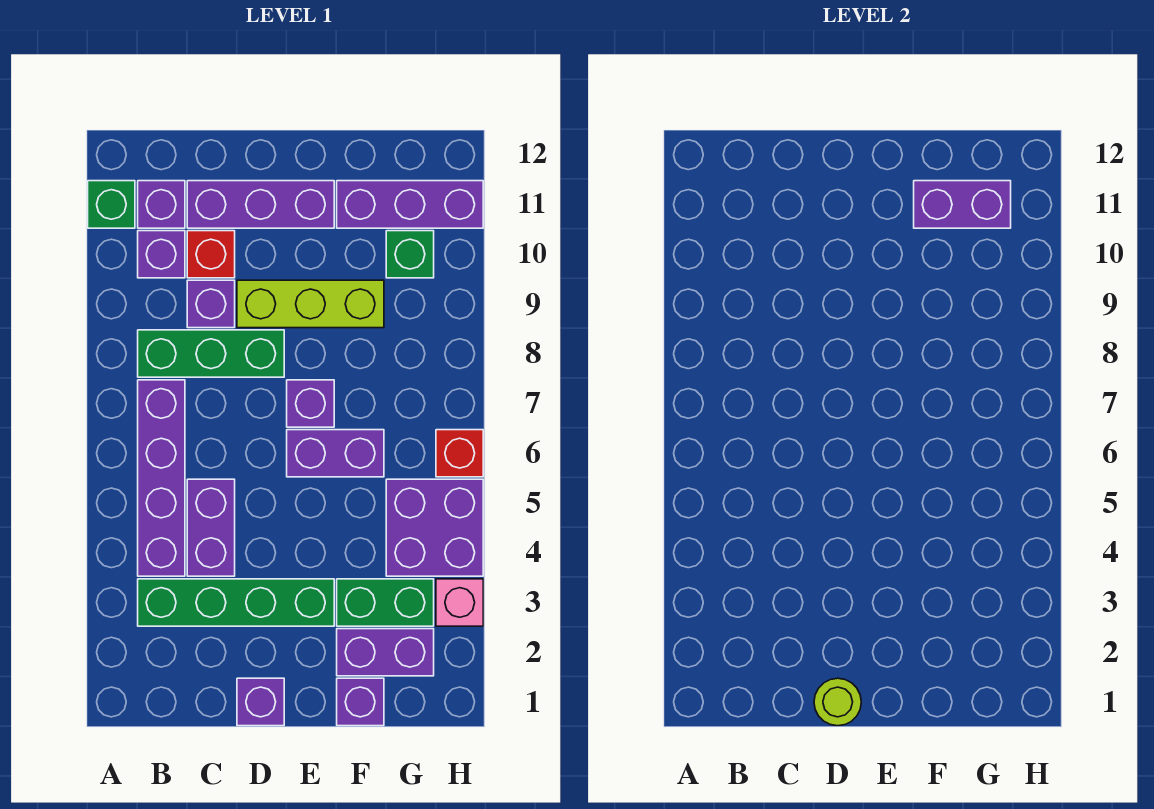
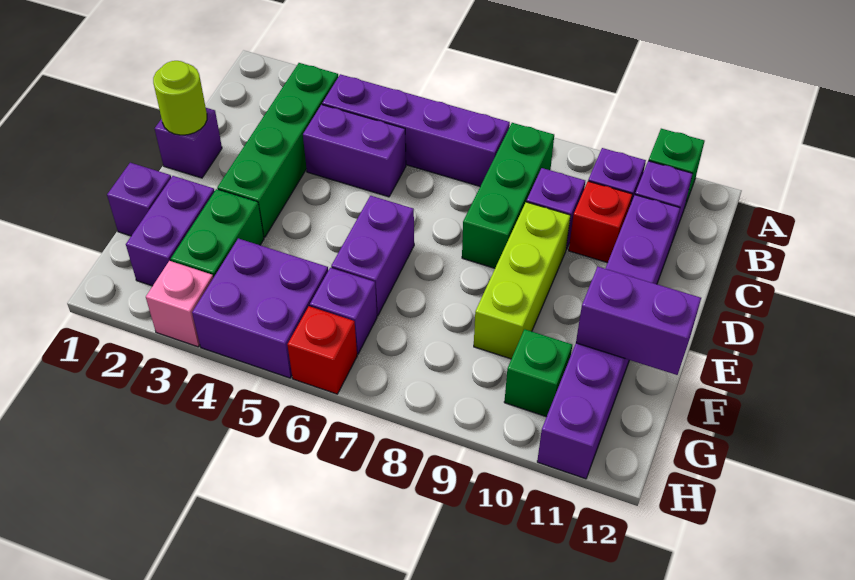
purple 1x1 brick [287,380,334,427] -> purple 1x1 brick moved to [310,268,377,354]
purple 1x2 brick [914,181,1011,228] -> purple 1x2 brick turned to [576,266,701,375]

